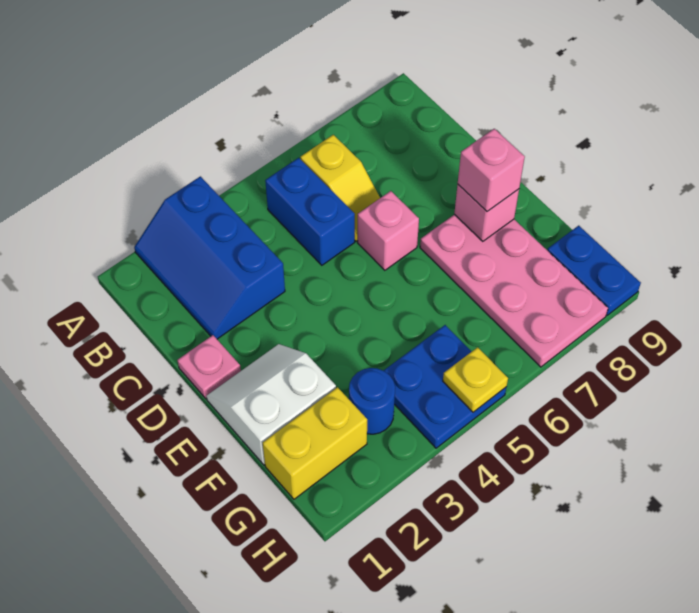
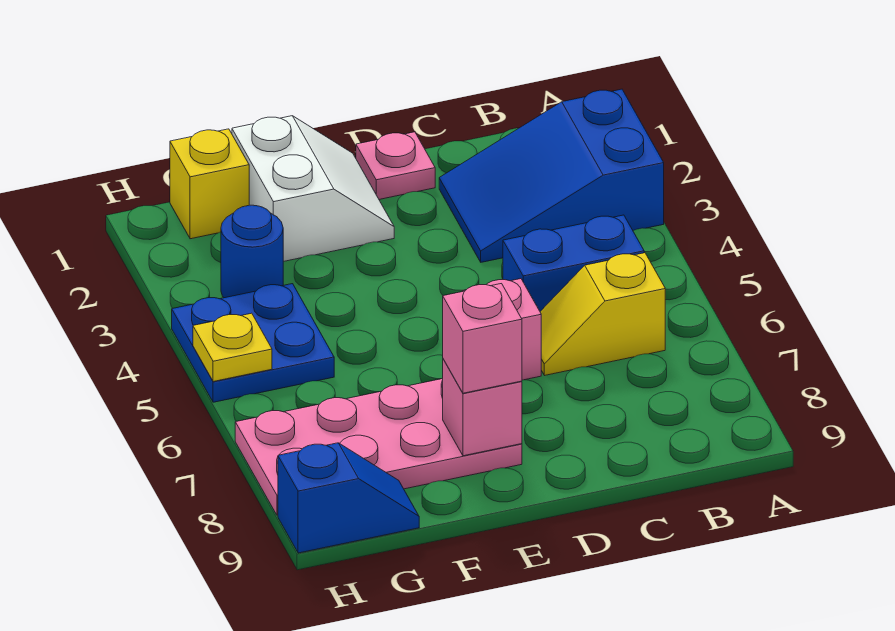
blue 2x3 slope [134,176,285,339] -> blue 2x3 slope turned to [439,89,664,262]
yellow 1x2 brick [263,387,367,499] -> yellow 1x1 brick [170,129,249,239]
blue 1x2 plate [547,226,641,315] -> blue 1x2 slope [278,443,419,553]

